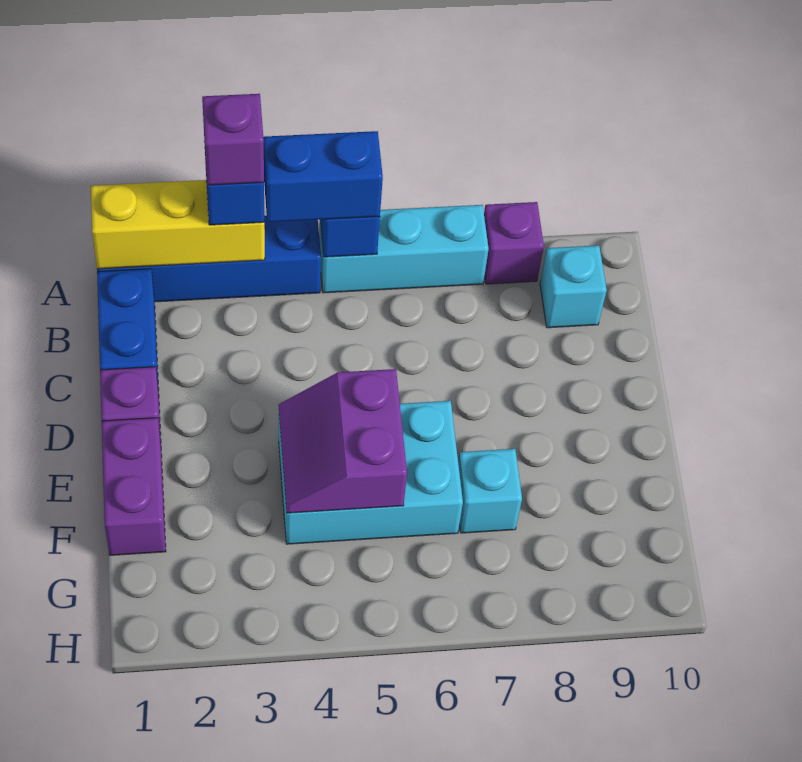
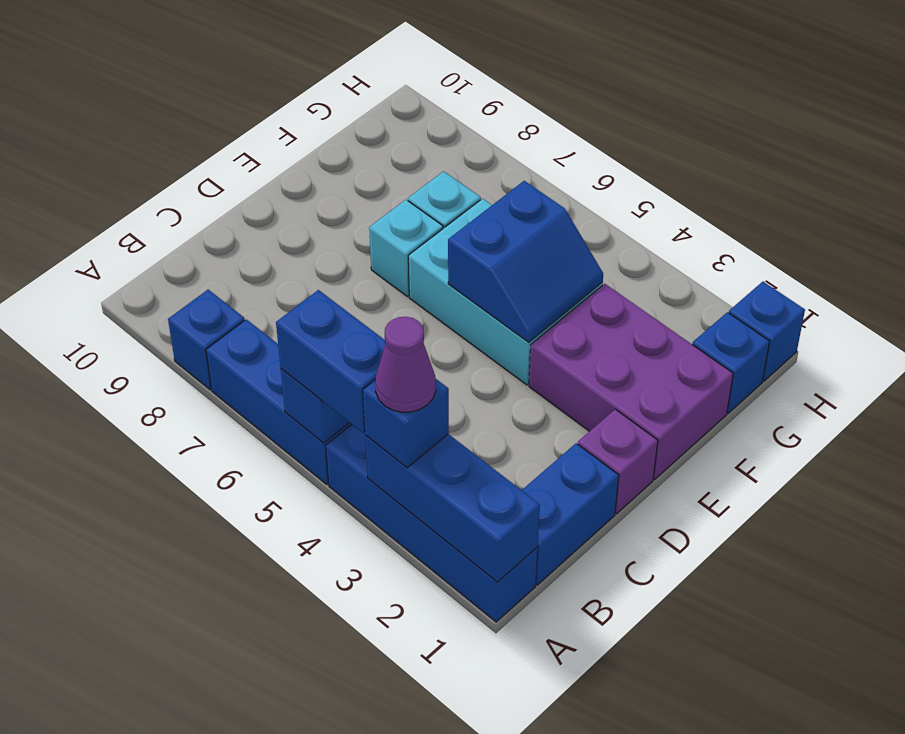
yellow 1x3 brick [91,180,265,269] -> blue 1x3 brick [365,434,540,582]
purple 1x1 brick [202,94,264,185] -> purple 1x1 cone [375,317,436,412]
cyan 1x3 brick [319,205,489,293] -> blue 1x3 brick [206,319,352,484]
purple 1x1 brick [484,202,544,284] -> blue 1x1 brick [168,290,245,390]
cyan 1x1 brick [540,245,607,328] -> cyan 1x1 brick moved to [369,200,443,297]
purple 1x2 brick [102,418,166,555] -> purple 2x3 brick [529,284,733,479]
purple 2x2 slope [279,369,407,513] -> blue 2x2 slope [448,181,603,342]
none -> blue 1x1 brick [692,312,770,413]
none -> blue 1x1 brick [729,282,805,381]

